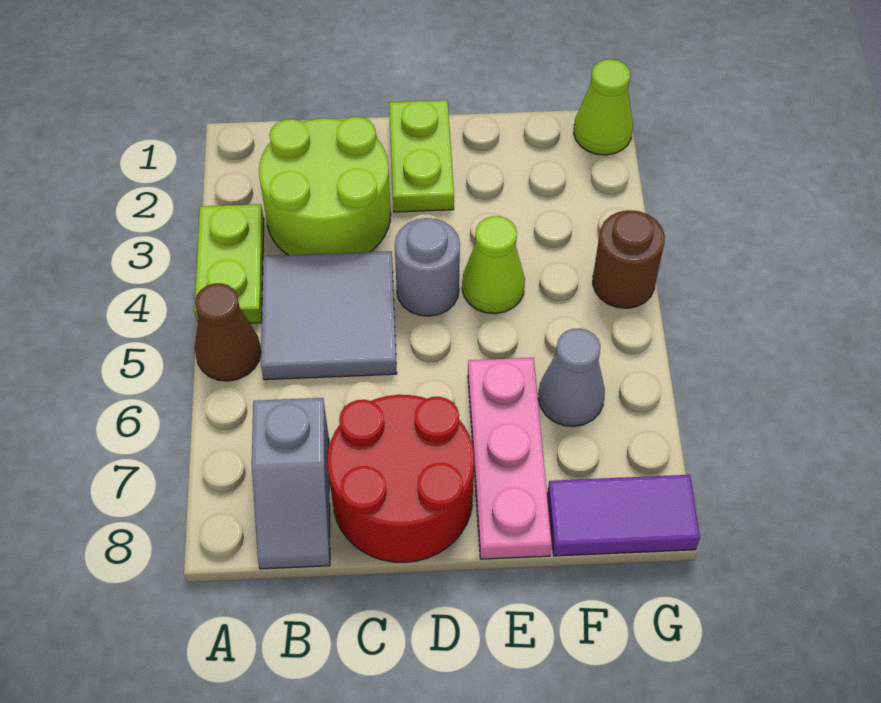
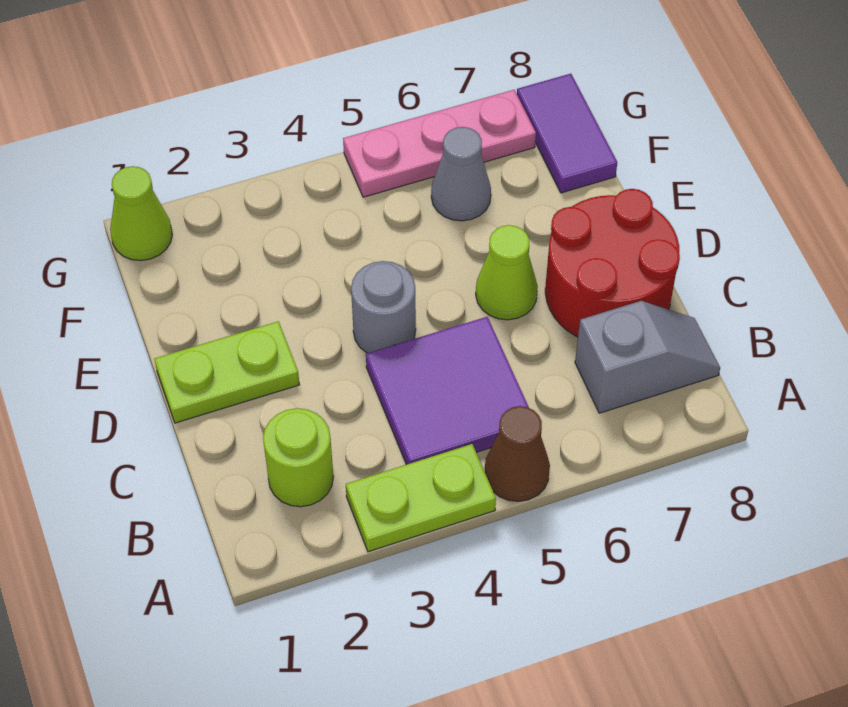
lime 2x2 round brick [259,117,391,255] -> lime 1x1 round brick [263,408,333,507]
grey 2x2 tile [261,251,397,380] -> purple 2x2 tile [366,317,529,465]
lime 1x1 cone [462,216,525,314] -> lime 1x1 cone moved to [476,225,538,320]
pink 1x3 plate [468,358,552,559] -> pink 1x3 plate moved to [343,90,536,197]
brown 1x1 round brick [593,210,665,308] -> none

